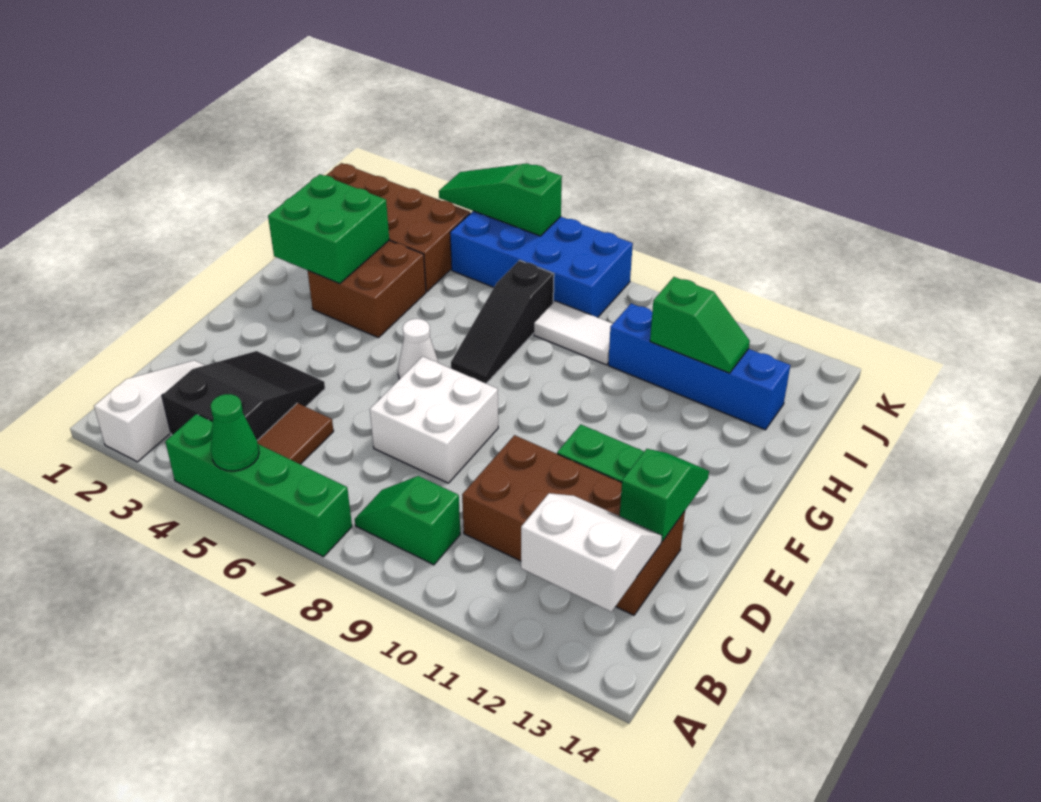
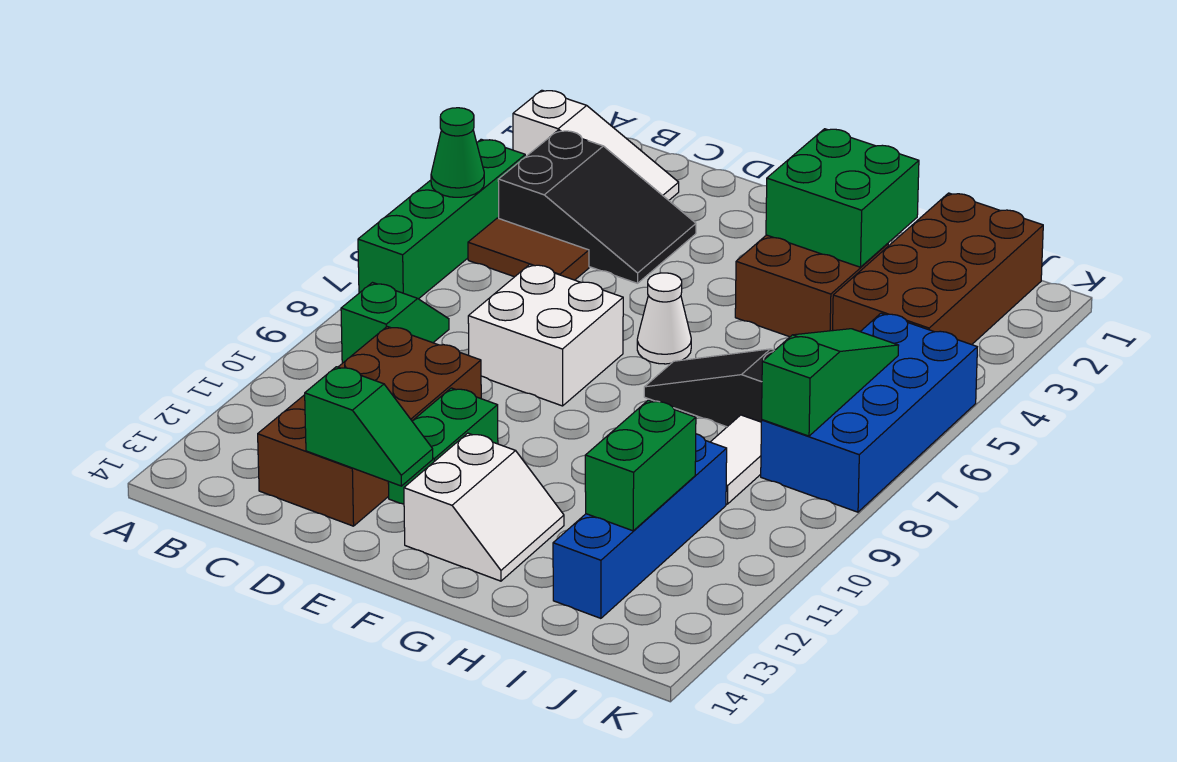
white 2x2 slope [521,493,662,612] -> white 2x2 slope moved to [404,433,564,581]
green 1x2 slope [650,277,750,373] -> green 1x2 brick [585,400,696,531]
green 1x3 slope [439,164,562,236] -> green 1x3 slope moved to [762,329,899,436]

